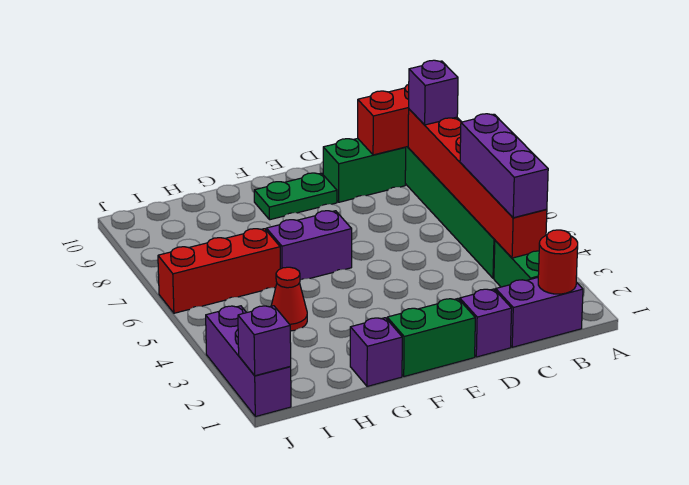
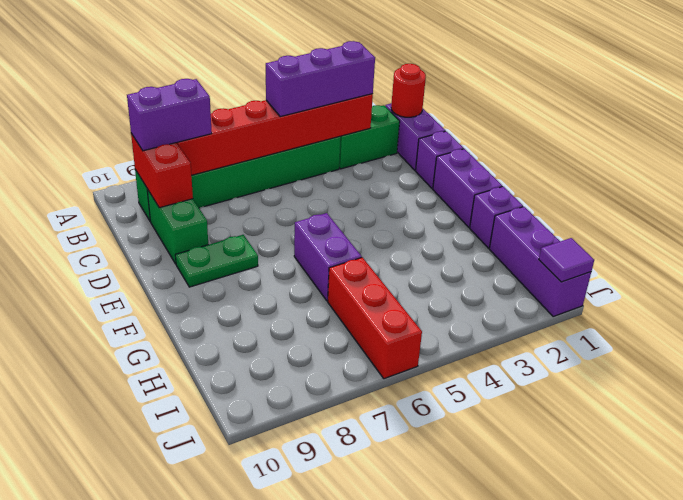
purple 1x1 brick [409,60,458,125] -> purple 1x2 brick [127,79,212,151]
green 1x2 brick [387,299,475,377] -> purple 1x2 brick [433,149,502,227]
green 1x2 plate [254,173,337,220] -> green 1x2 plate turned to [175,235,258,287]
red 1x1 cone [271,267,307,331] -> none
purple 1x3 brick [206,306,291,417] -> purple 1x3 brick turned to [489,207,591,317]
purple 1x1 brick [238,306,291,376] -> purple 1x1 tile [539,238,594,282]

